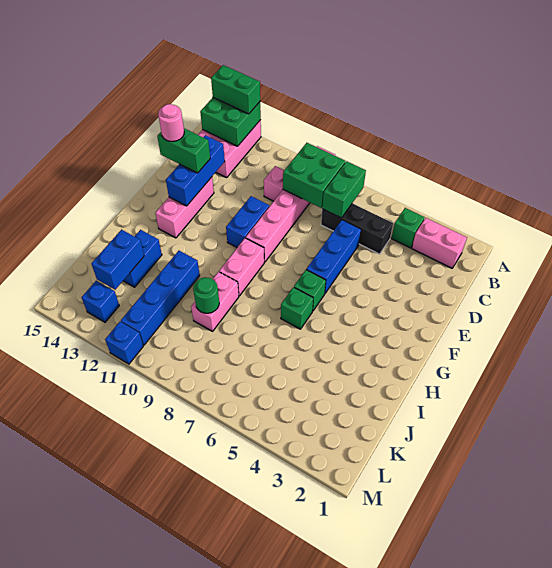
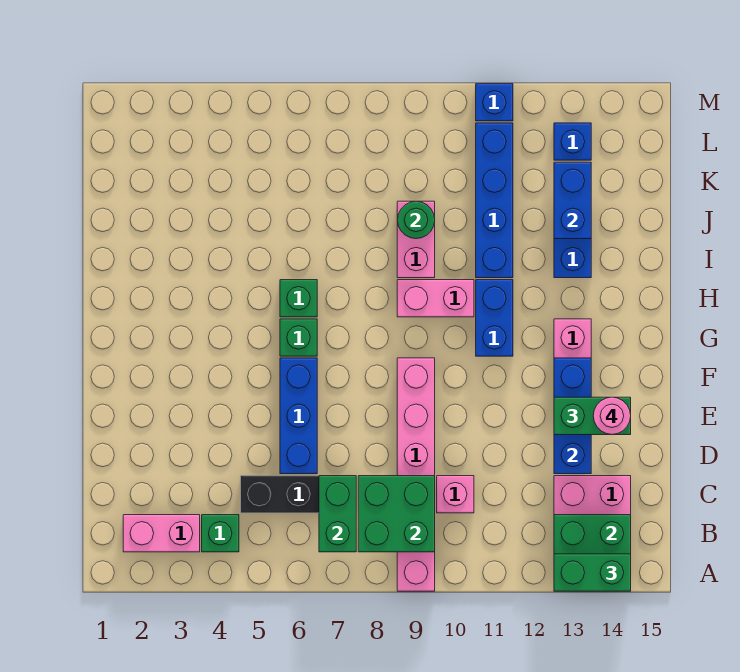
blue 1x2 brick [226,196,269,247] -> blue 1x2 brick moved to [476,280,513,356]
pink 1x2 brick [219,238,264,296] -> pink 1x2 brick turned to [397,280,474,317]

